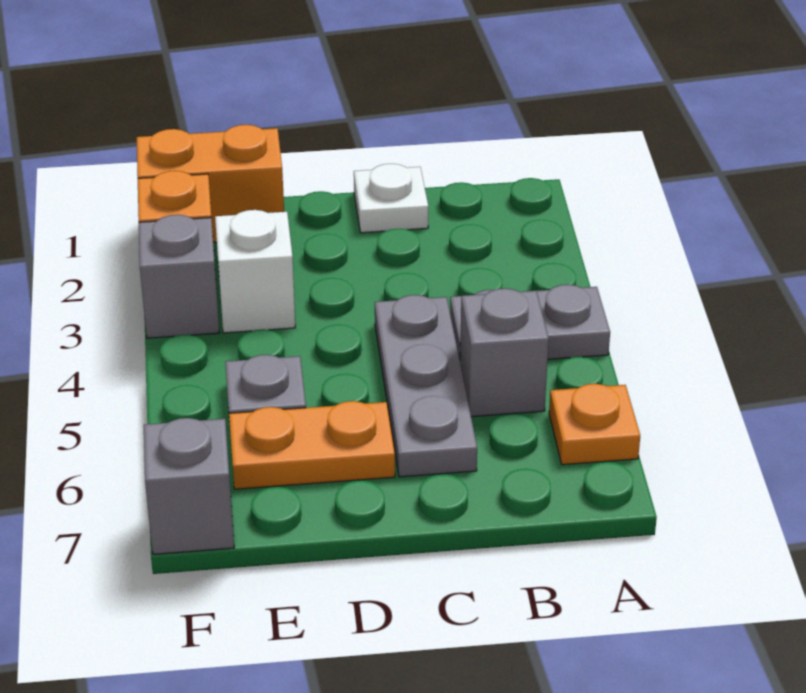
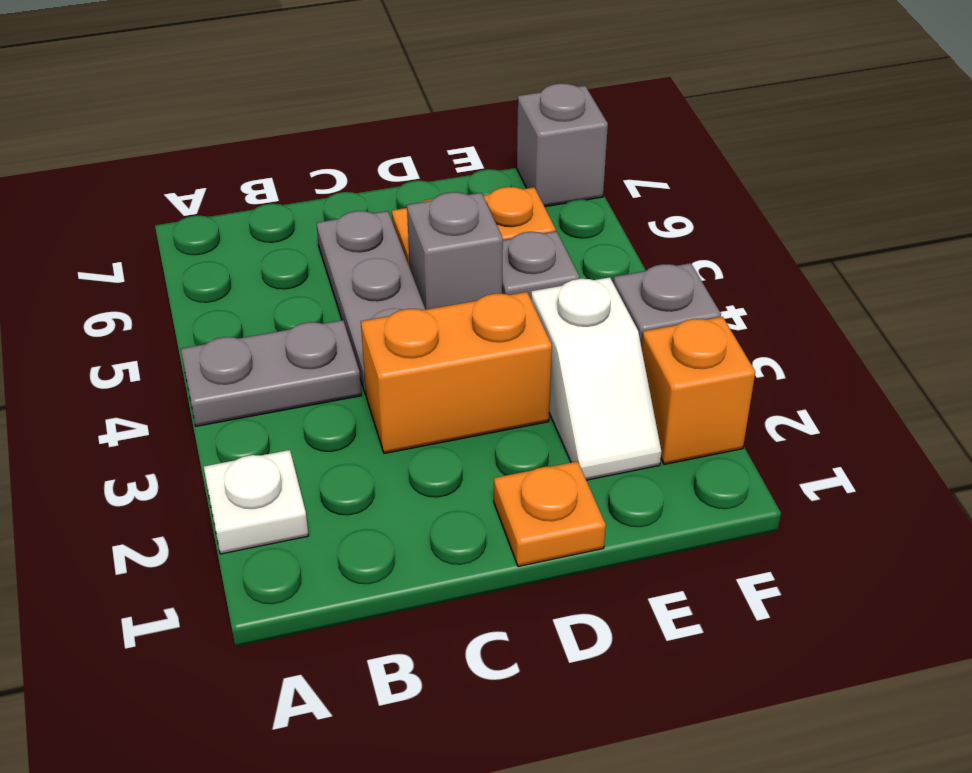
orange 1x1 plate [549,384,640,465] -> orange 1x1 plate moved to [494,461,606,567]
grey 1x1 brick [460,288,549,417] -> grey 1x1 brick moved to [407,192,503,310]
white 1x1 plate [354,164,428,233] -> white 1x1 plate moved to [204,450,309,554]
orange 1x2 brick [137,125,284,242] -> orange 1x2 brick moved to [361,292,552,453]

